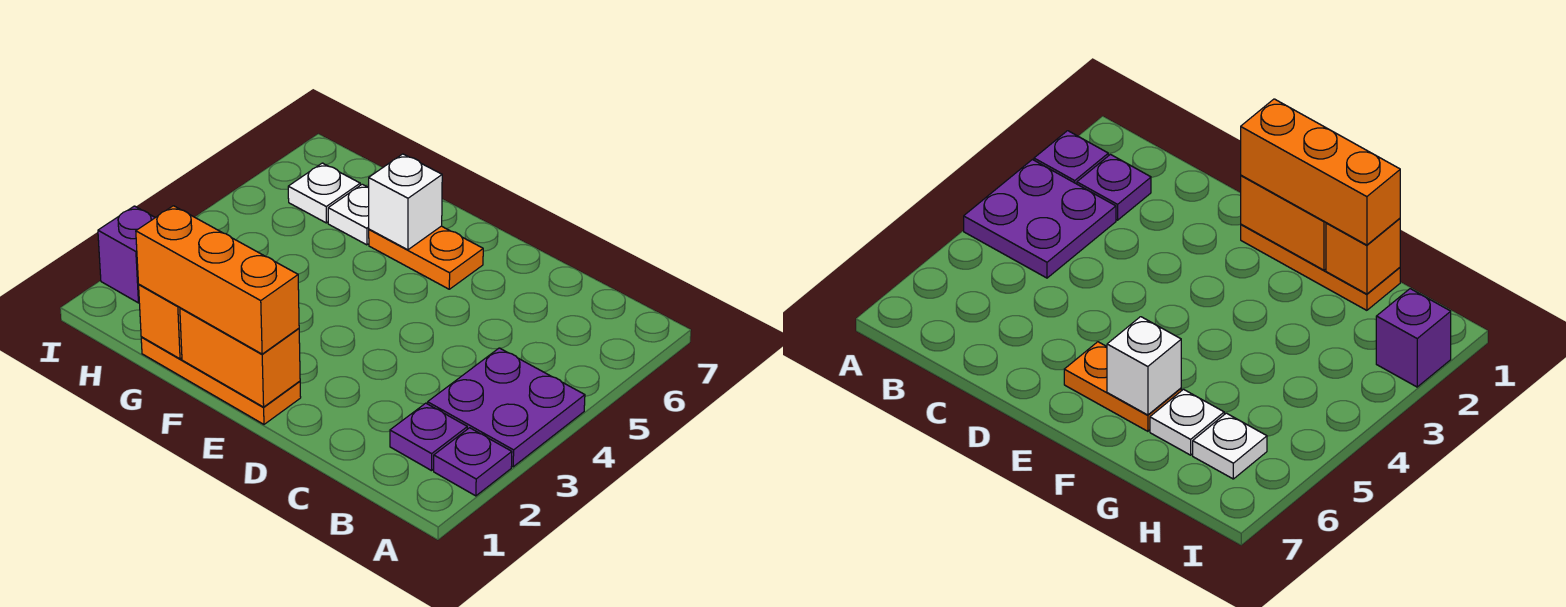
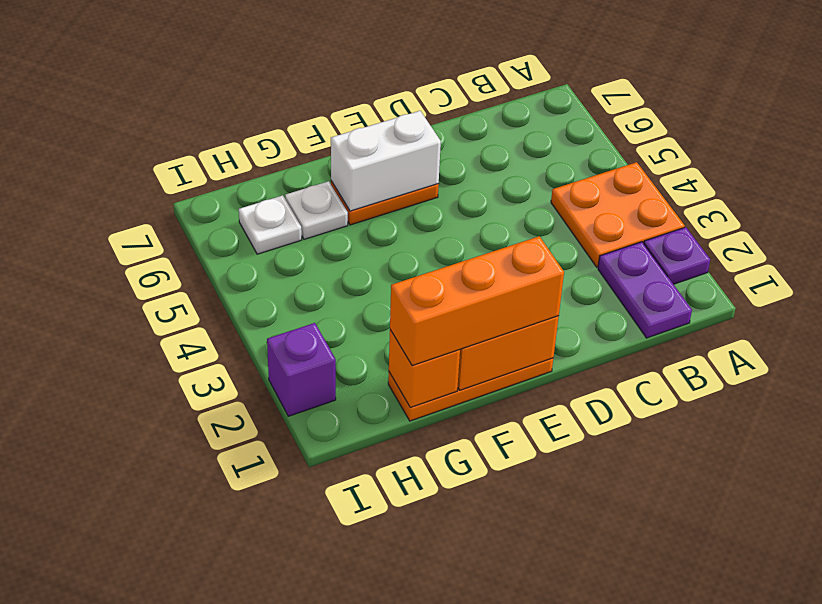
purple 2x2 plate [428,348,585,467] -> orange 2x2 plate [551,162,685,267]
purple 1x1 plate [390,403,467,471] -> purple 1x2 plate [598,242,692,338]
white 1x1 brick [369,154,442,250] -> white 1x2 brick [331,111,441,211]

